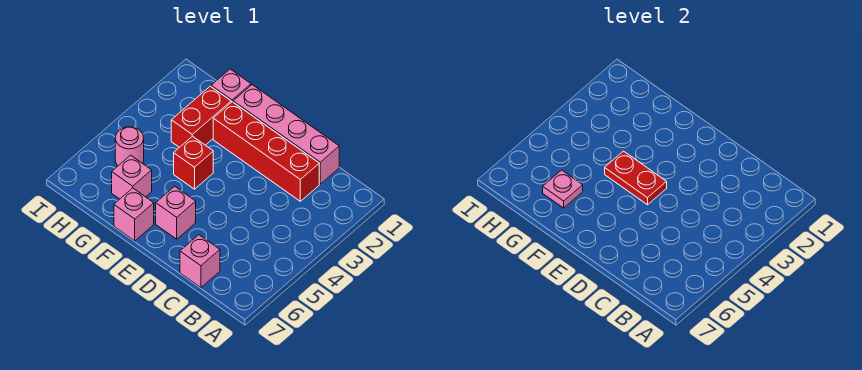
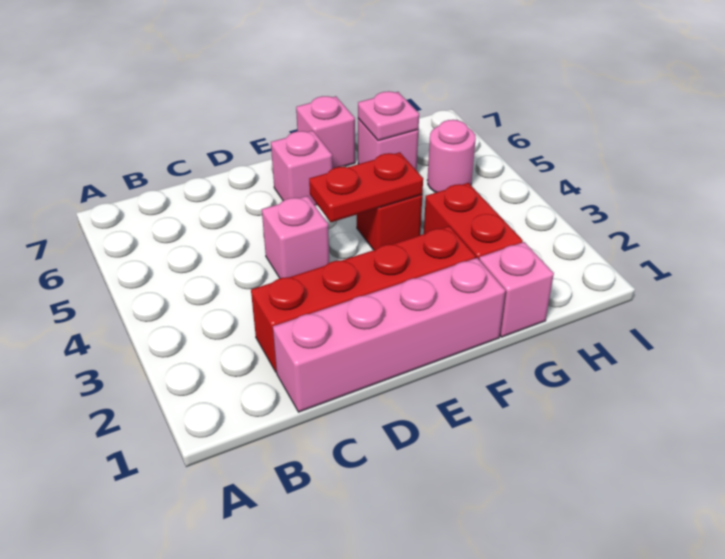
pink 1x1 brick [180,235,220,287] -> pink 1x1 brick moved to [262,196,329,278]

